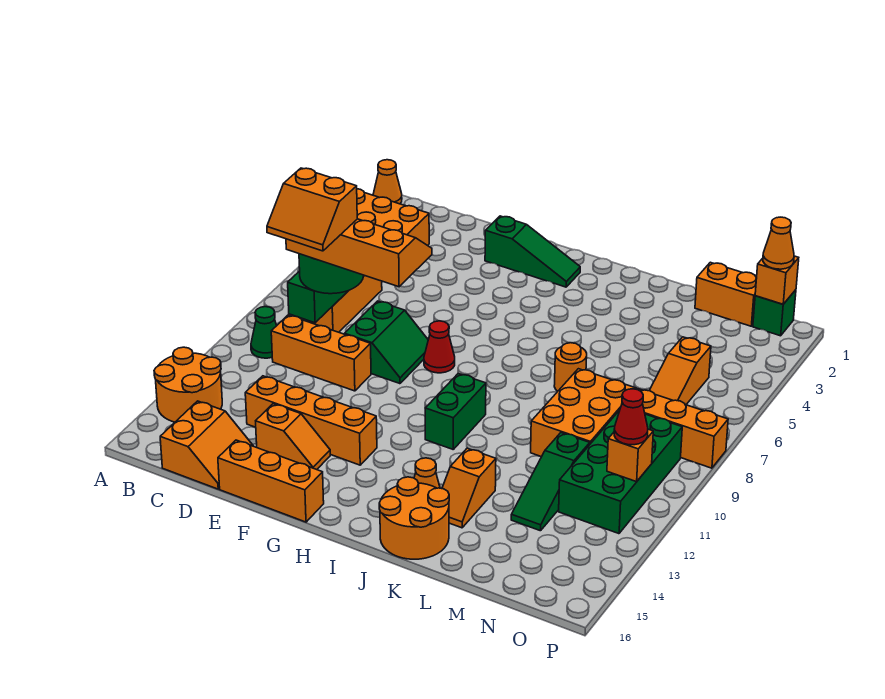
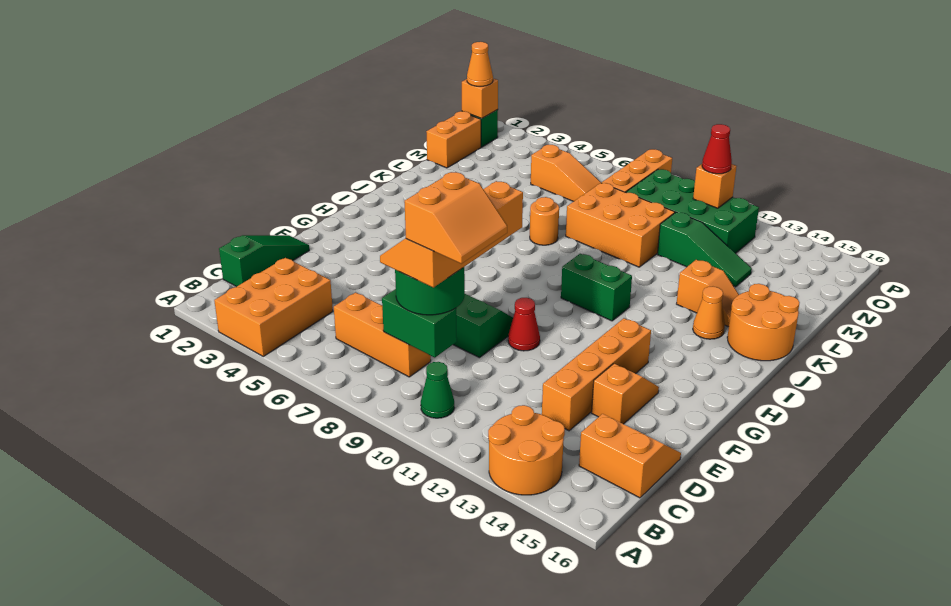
orange 1x1 cone [373,160,402,204] -> none
orange 1x3 brick [271,315,371,391] -> none
orange 1x3 brick [218,440,324,522] -> none
green 1x3 slope [485,216,580,287] -> green 1x3 slope moved to [219,235,309,287]
red 1x1 cone [424,321,455,373] -> red 1x1 cone moved to [508,298,540,351]

